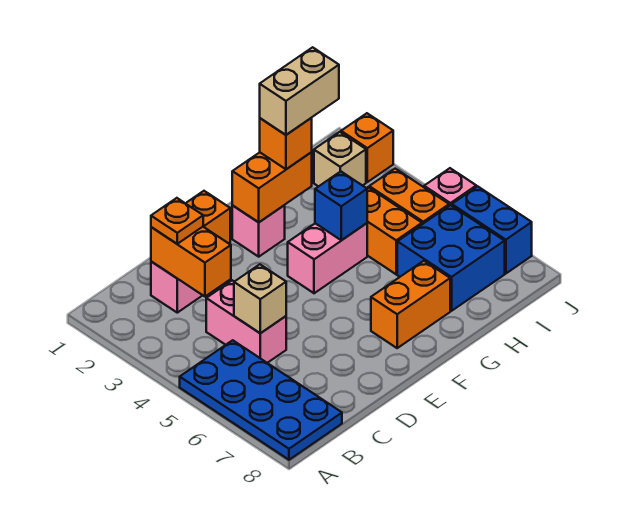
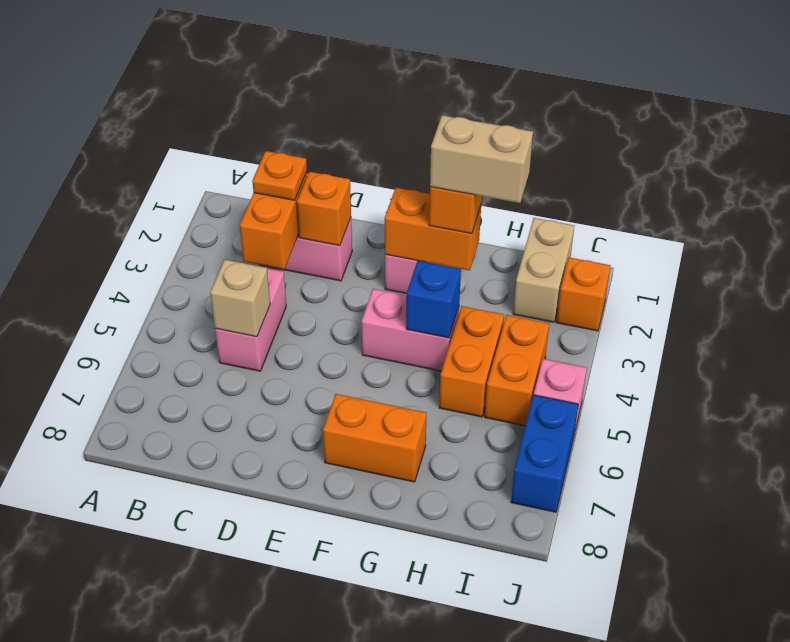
blue 2x4 plate [180,340,342,460] -> none
blue 2x2 brick [397,205,505,311] -> none
tan 1x1 brick [314,132,366,187] -> tan 1x2 brick [513,218,574,322]

